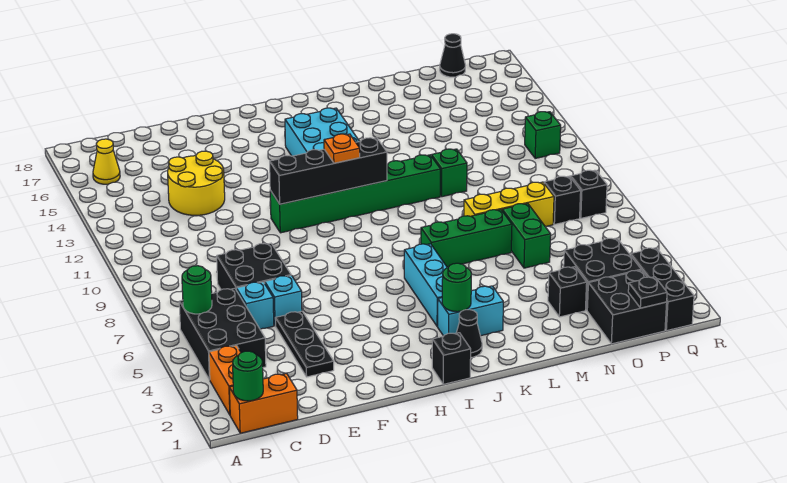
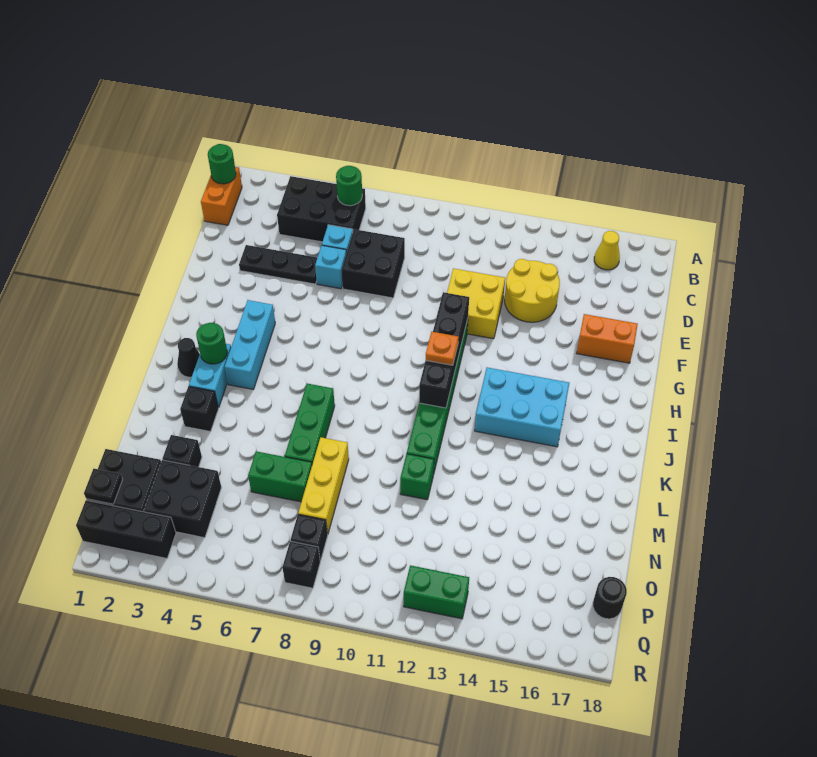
orange 1x2 brick [209,346,241,415] -> orange 1x2 brick moved to [577,314,638,363]
none -> yellow 2x2 brick [447,268,505,339]
black 1x1 brick [432,333,471,384] -> black 1x1 brick moved to [180,386,218,432]
cyan 1x3 brick [404,244,447,326] -> cyan 1x3 brick turned to [225,300,275,390]
black 1x1 cone [440,34,465,77] -> black 1x1 round brick [593,577,627,619]
green 1x1 brick [525,112,561,158] -> green 1x2 brick [404,565,469,619]

